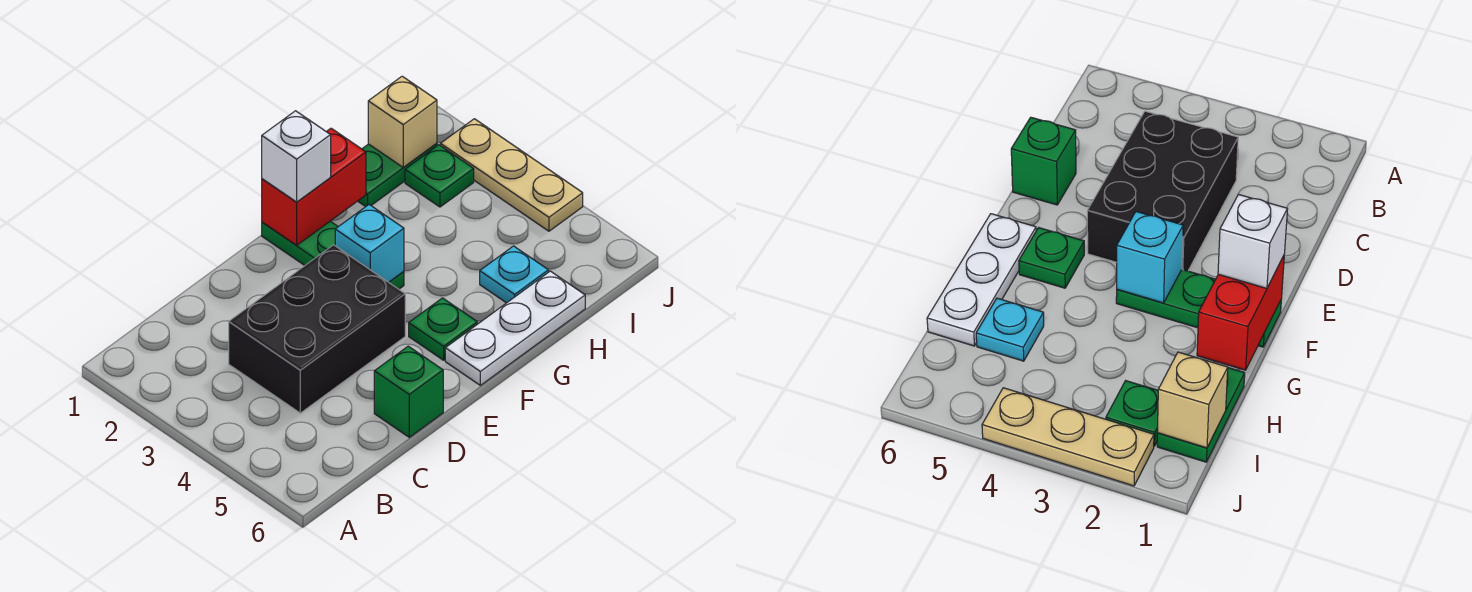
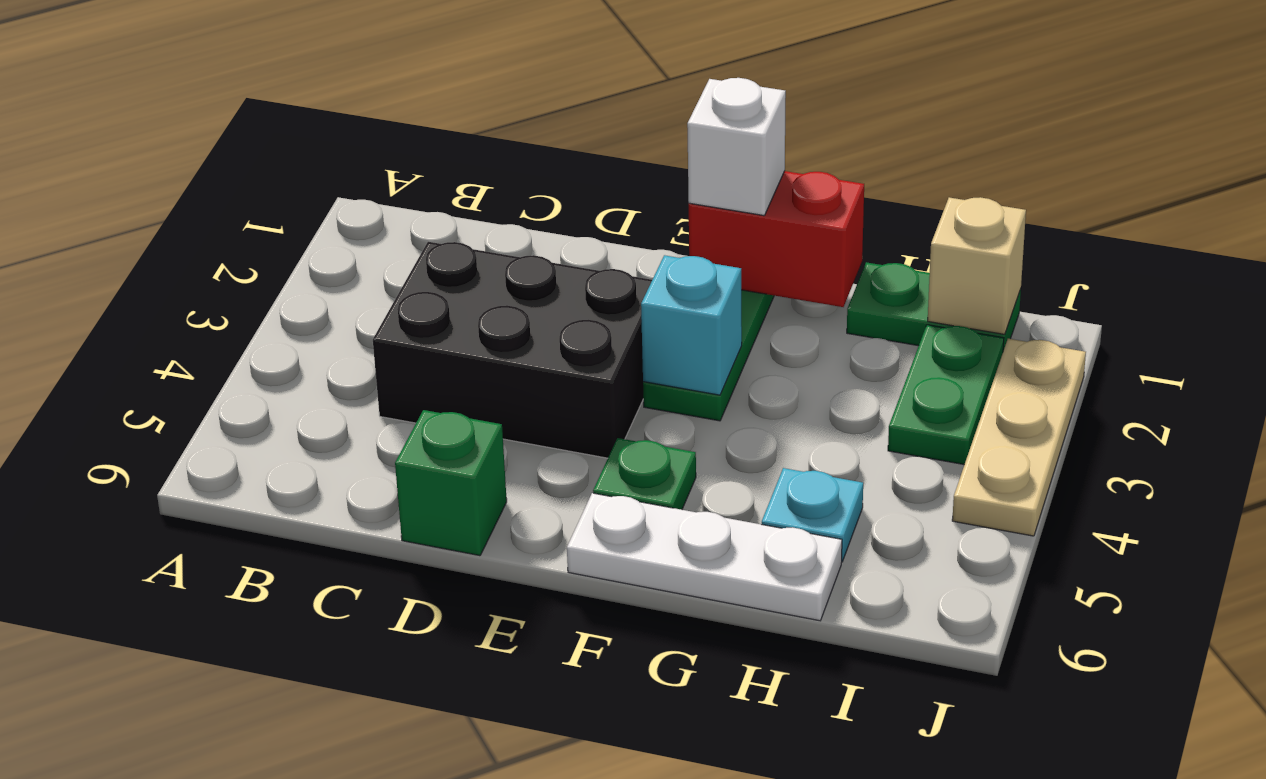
green 1x1 plate [405,145,474,207] -> green 1x2 plate [888,325,1004,465]

